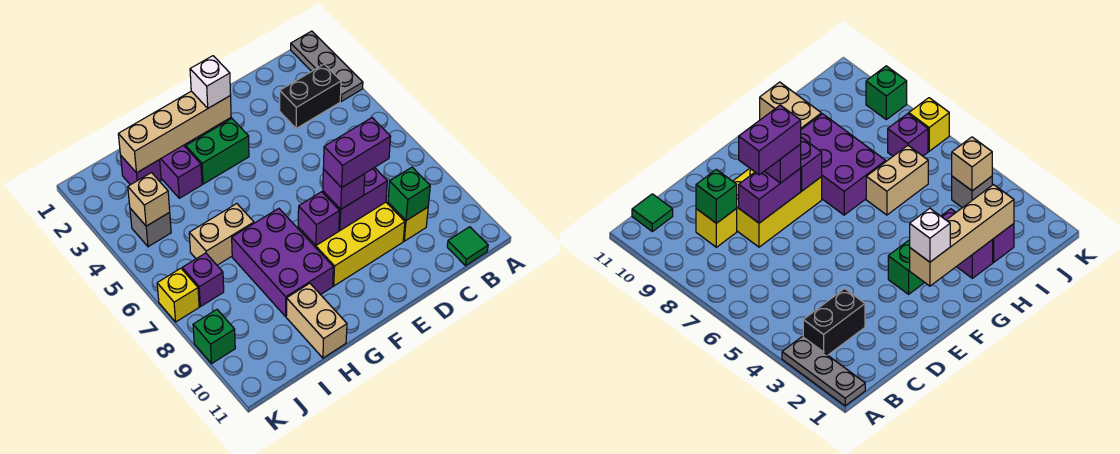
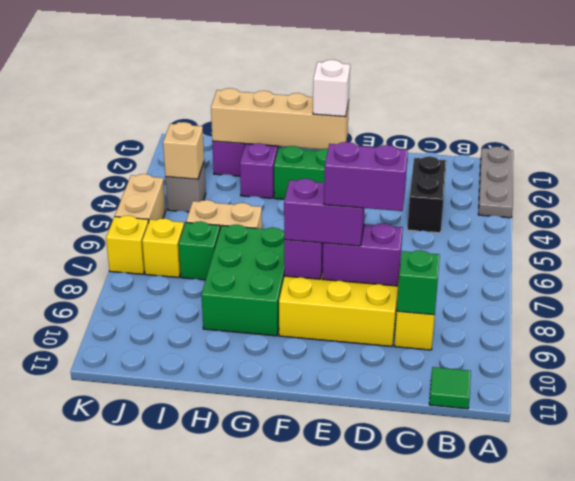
black 1x2 brick [280,64,341,129] -> black 1x2 brick turned to [407,156,447,233]
purple 1x1 brick [323,169,365,209] -> purple 1x2 brick [284,179,365,246]
purple 2x3 brick [232,208,333,316] -> green 2x3 brick [201,224,284,336]
tan 1x2 brick [286,283,347,358] -> tan 1x2 brick moved to [115,174,166,223]
purple 1x1 brick [182,253,224,307] -> yellow 1x1 brick [142,218,184,278]
green 1x1 brick [193,310,235,364] -> green 1x1 brick moved to [179,221,220,280]

